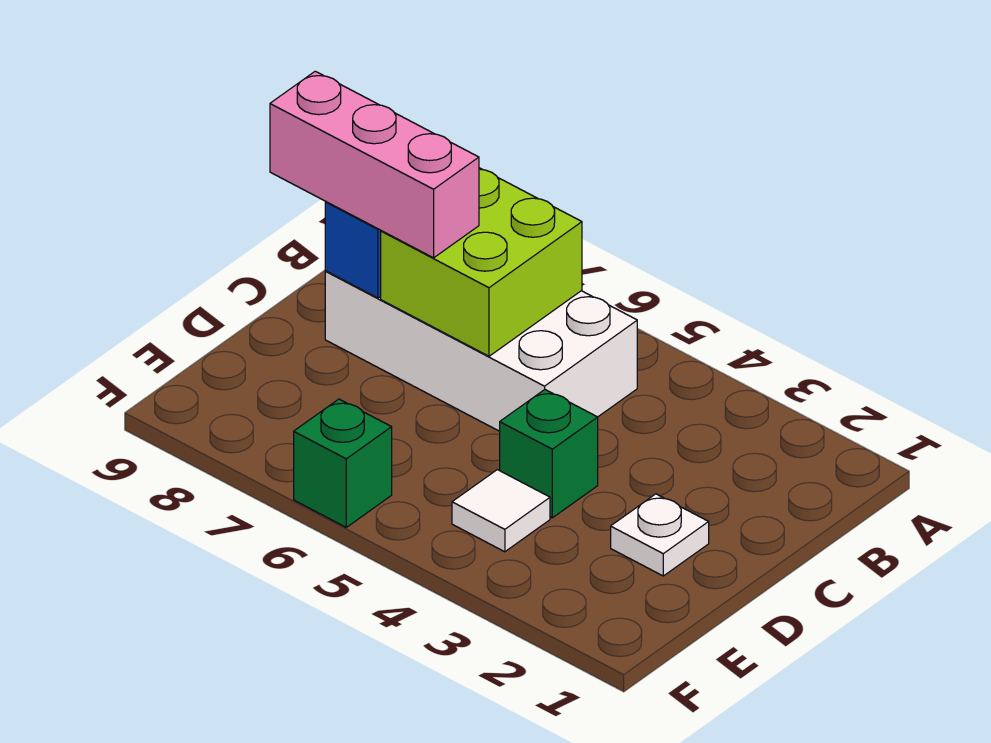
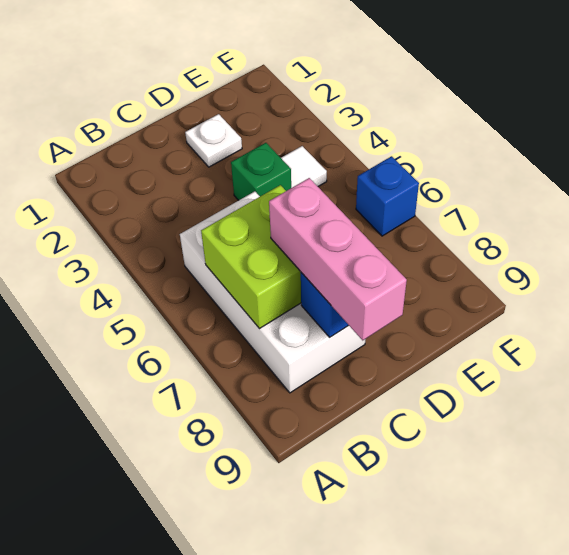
green 1x1 brick [294,399,392,527] -> blue 1x1 brick [356,156,419,236]

